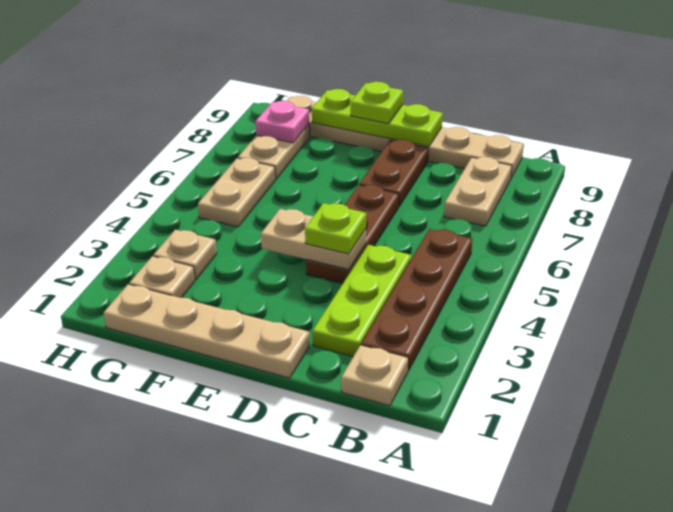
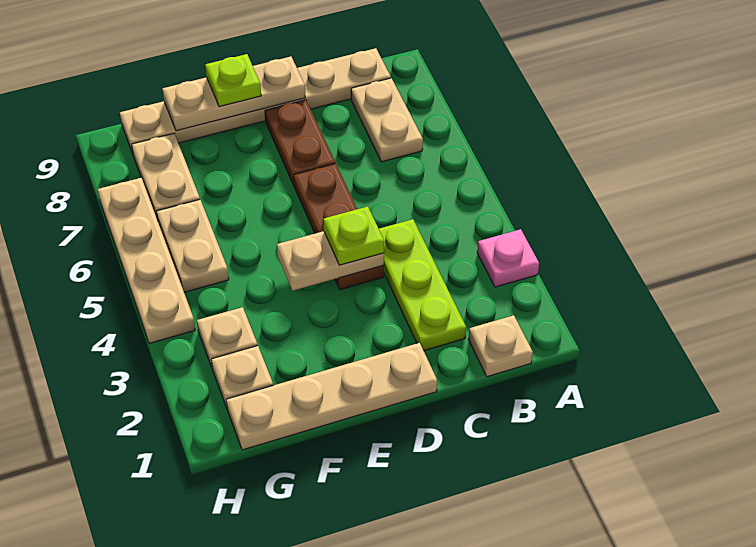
brown 1x4 plate [361,229,472,371] -> none
lime 1x3 plate [312,89,443,147] -> tan 1x3 plate [163,57,305,131]
pink 1x1 plate [256,101,309,143] -> pink 1x1 plate moved to [477,229,539,287]
none -> tan 1x4 plate [98,178,195,343]

